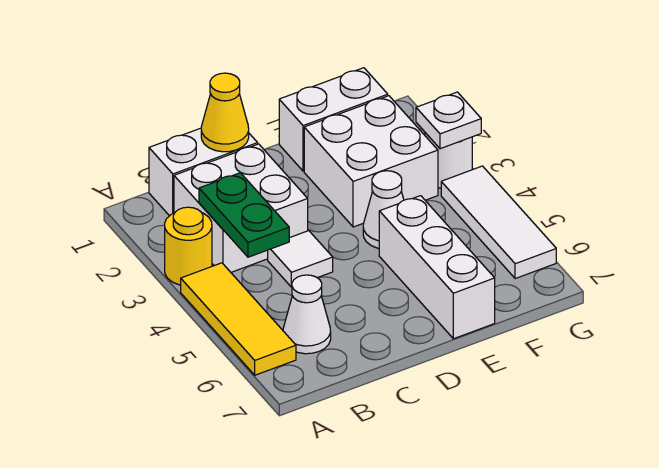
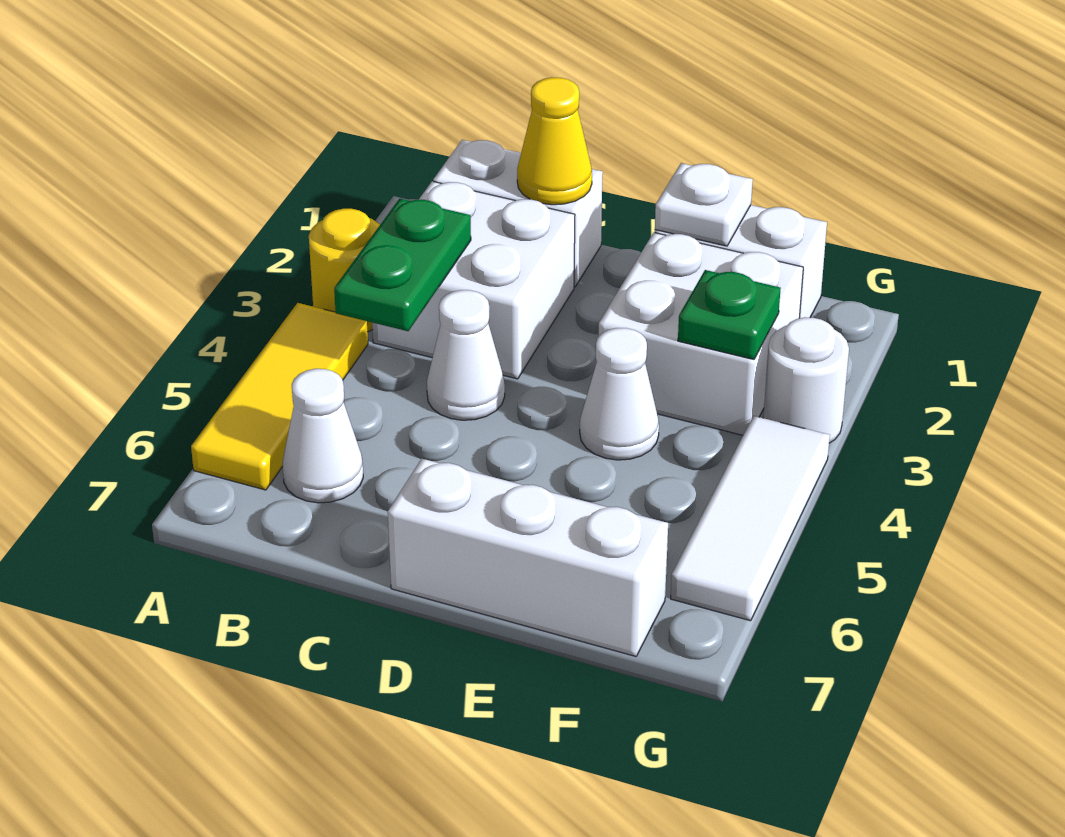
white 1x1 tile [268,231,333,287] -> white 1x1 cone [427,290,505,420]
white 1x3 brick [379,196,495,339] -> white 1x3 brick turned to [388,459,668,656]
none -> green 1x1 plate [678,270,781,359]
white 1x1 plate [416,92,481,149] -> white 1x1 plate moved to [655,163,753,246]

